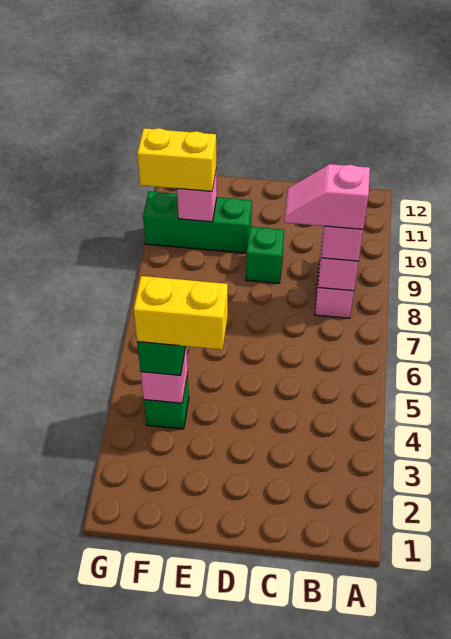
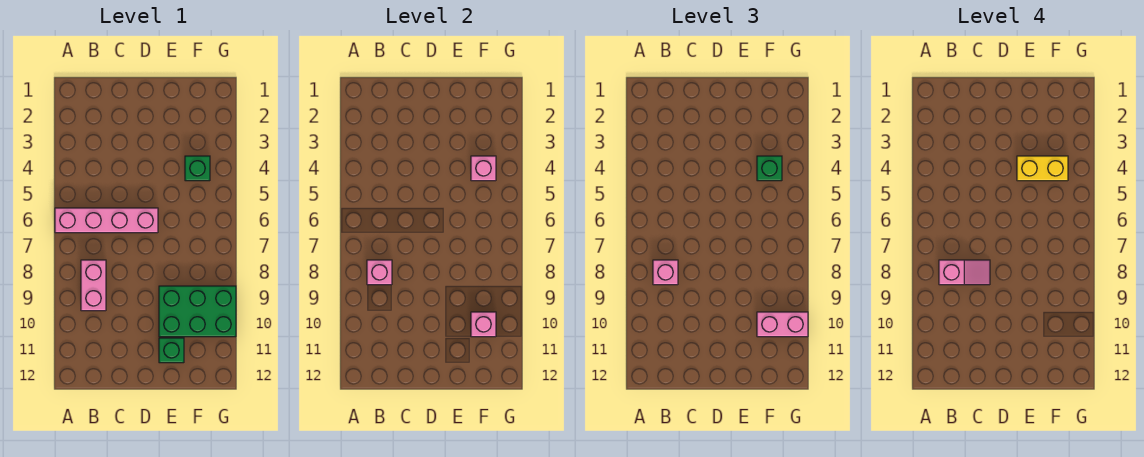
none -> pink 1x4 brick [55,208,158,233]
green 1x1 brick [246,227,284,283] -> green 1x1 brick moved to [159,338,184,363]
green 1x3 brick [143,192,252,253] -> green 2x3 brick [159,286,236,337]
yellow 1x2 brick [137,128,216,191] -> pink 1x2 brick [757,312,808,337]

